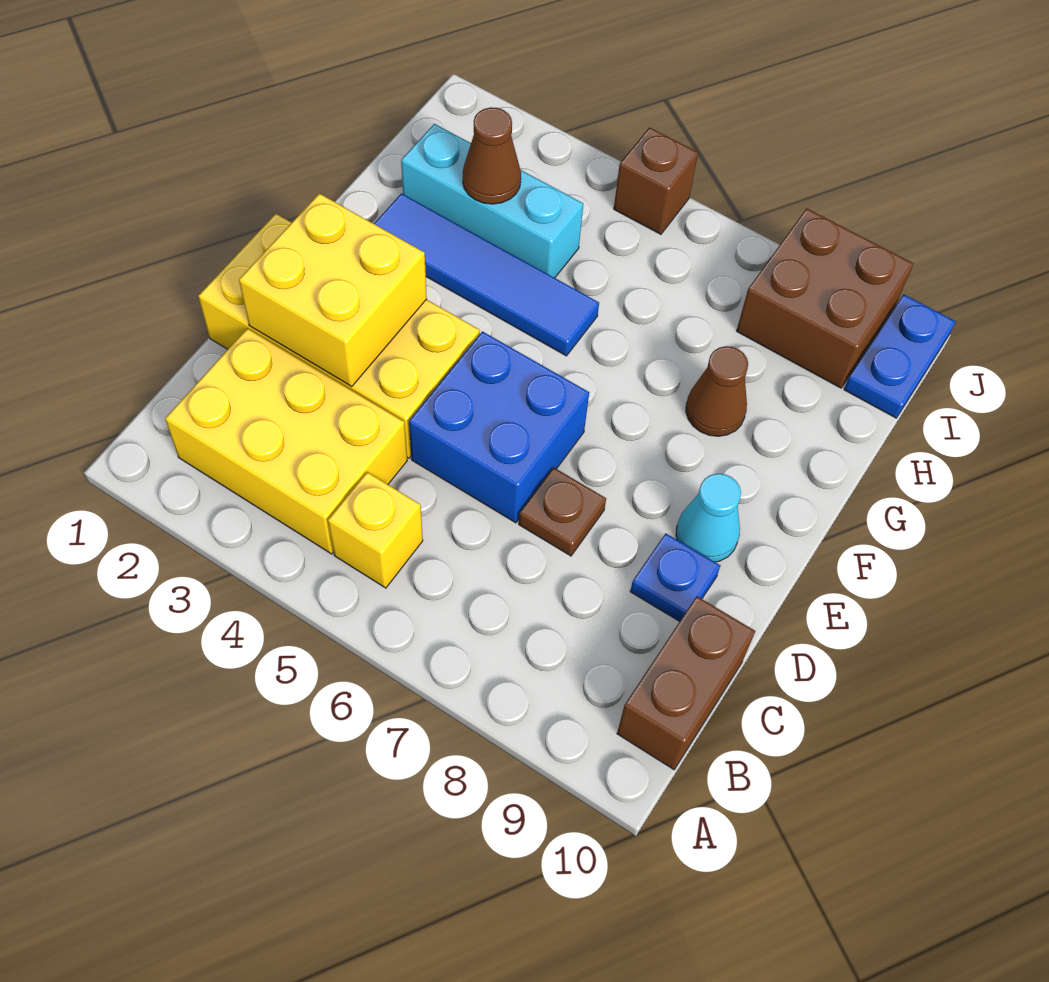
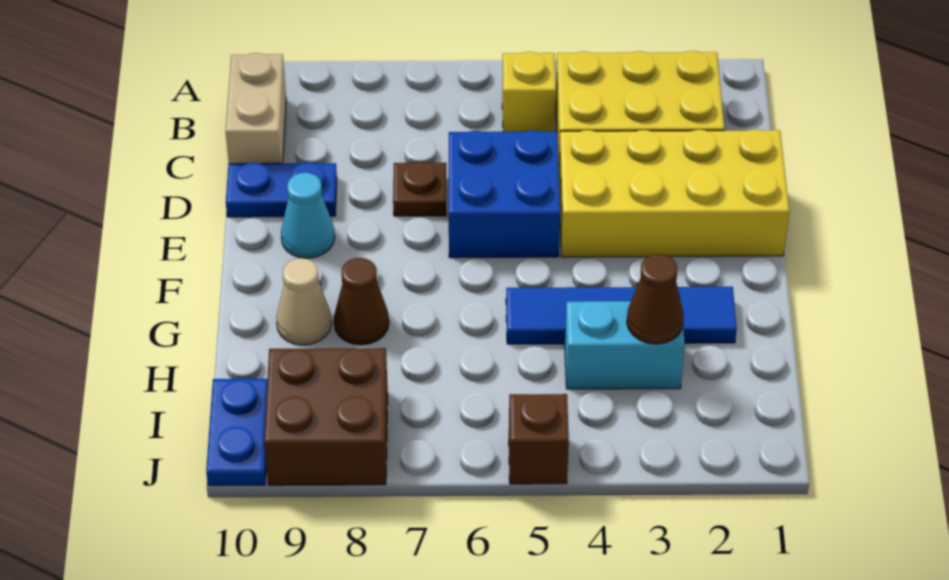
brown 1x2 brick [617,596,755,769] -> tan 1x2 brick [226,53,286,164]
yellow 2x2 brick [239,193,427,387] -> none
blue 1x1 plate [630,533,721,622] -> blue 1x2 plate [226,162,337,217]
none -> tan 1x1 cone [276,258,332,345]
cyan 1x3 brick [401,124,583,278] -> cyan 1x2 brick [565,301,685,389]

